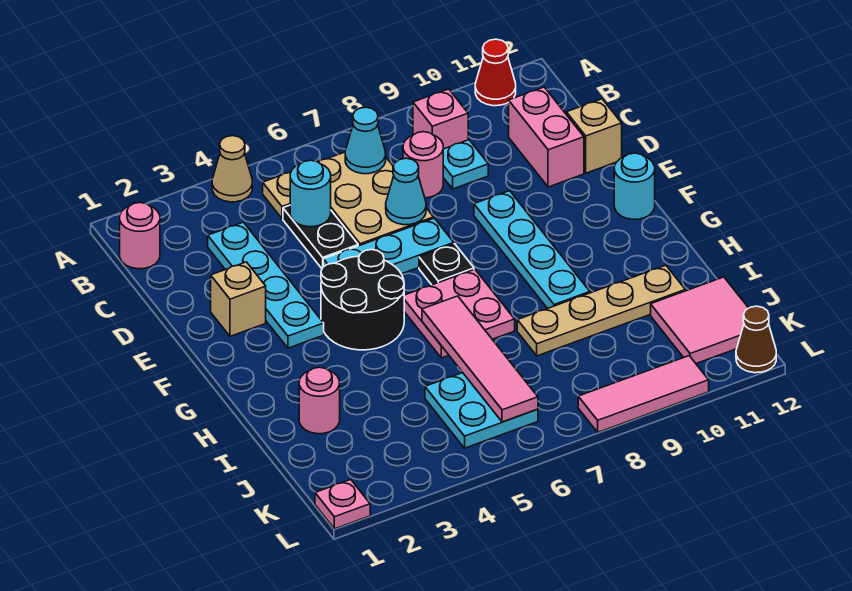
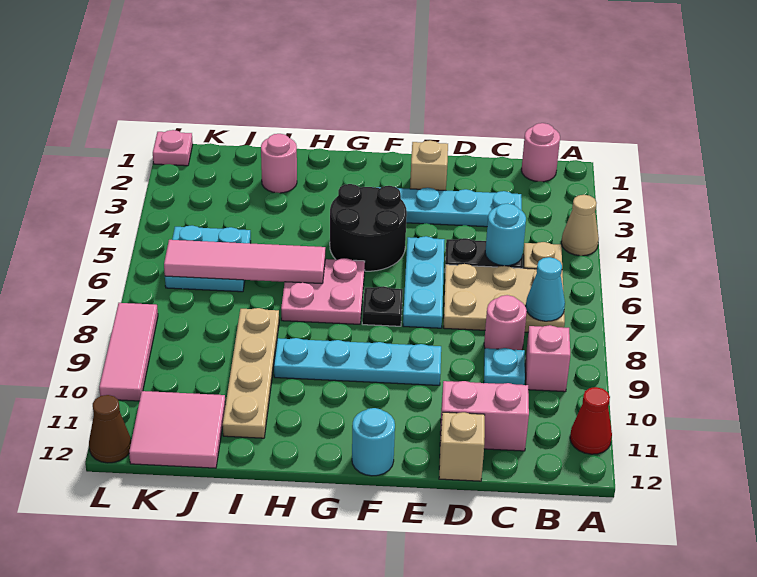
cyan 1x1 cone [386,158,426,225] -> none

